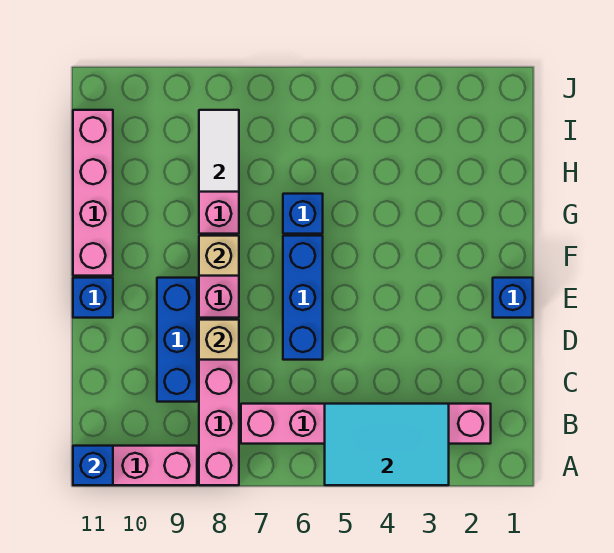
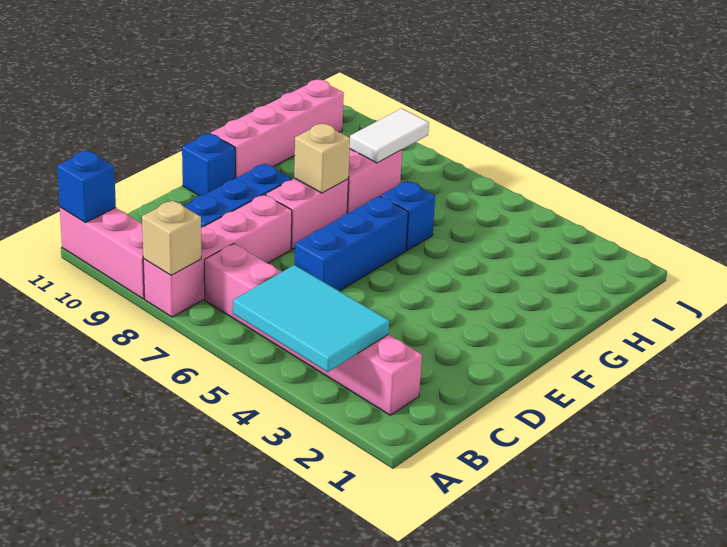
tan 1x1 brick [199,320,239,360] -> tan 1x1 brick moved to [142,200,201,275]
blue 1x1 brick [493,278,533,318] -> none

